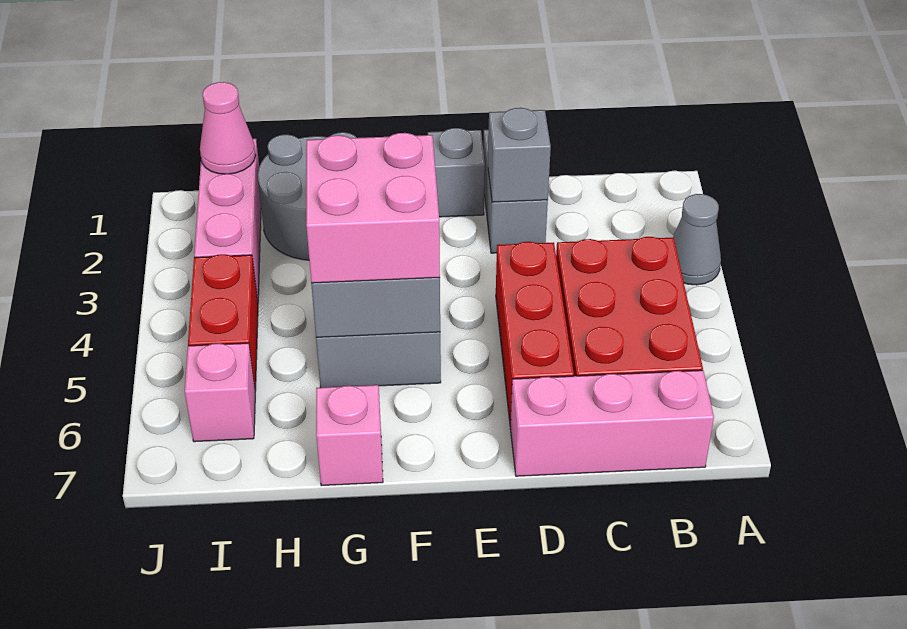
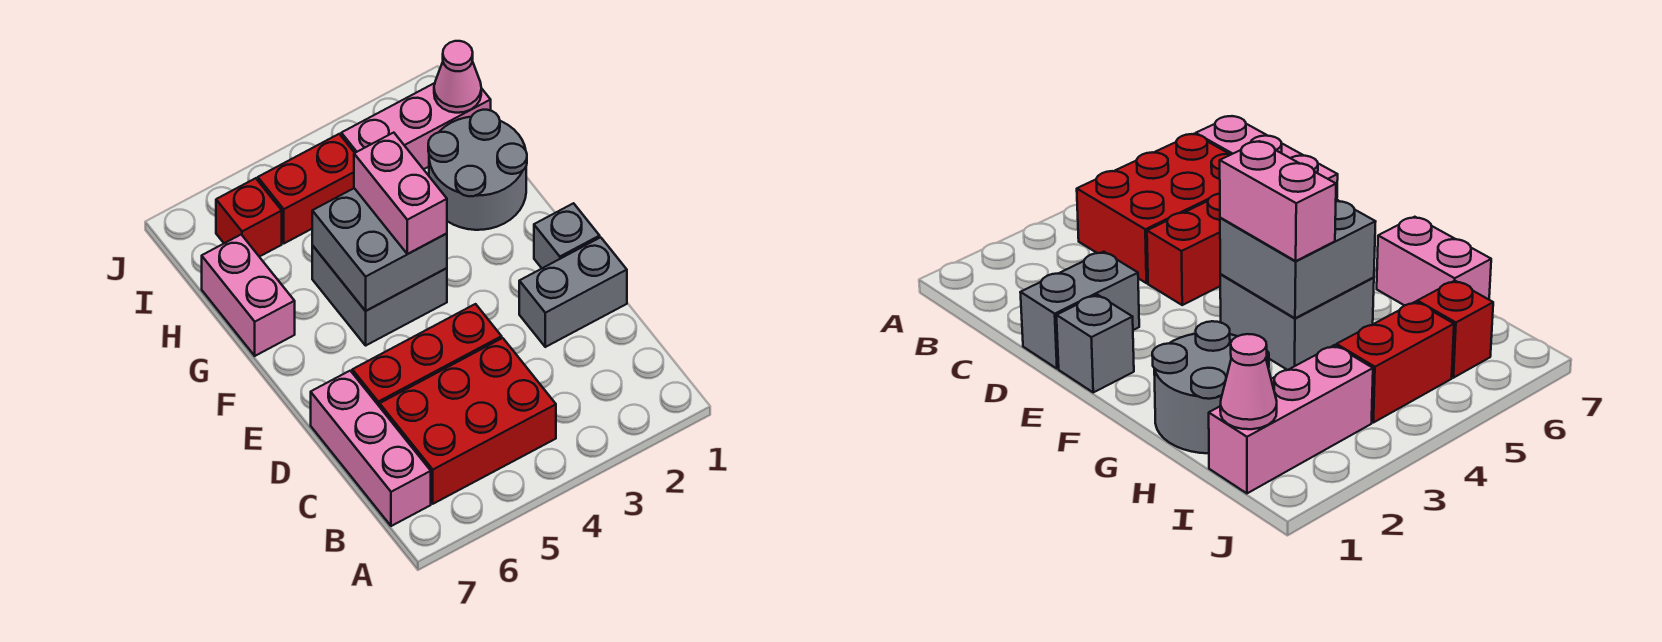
grey 1x1 cone [673,194,721,285] -> none
grey 1x1 brick [488,108,551,202] -> none
pink 2x2 brick [306,133,440,283] -> pink 1x2 brick [354,133,447,254]
pink 1x1 brick [316,385,383,486] -> pink 1x2 brick [202,235,295,356]
pink 1x1 brick [185,343,255,442] -> red 1x1 brick [216,178,282,257]

